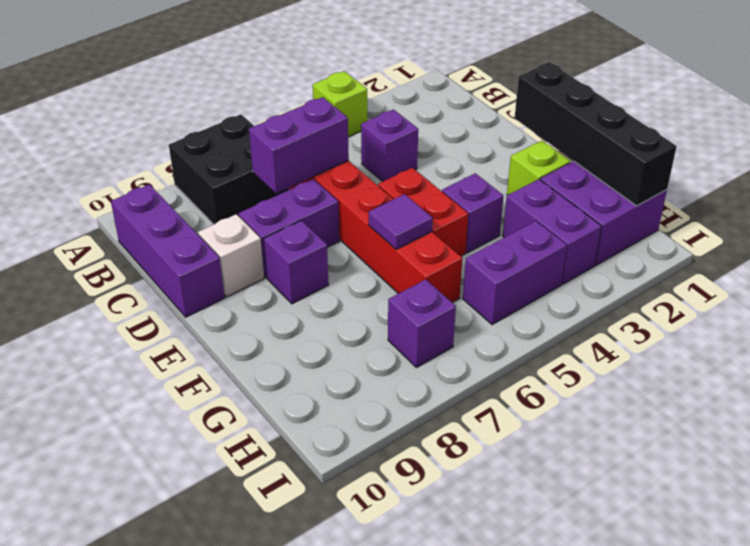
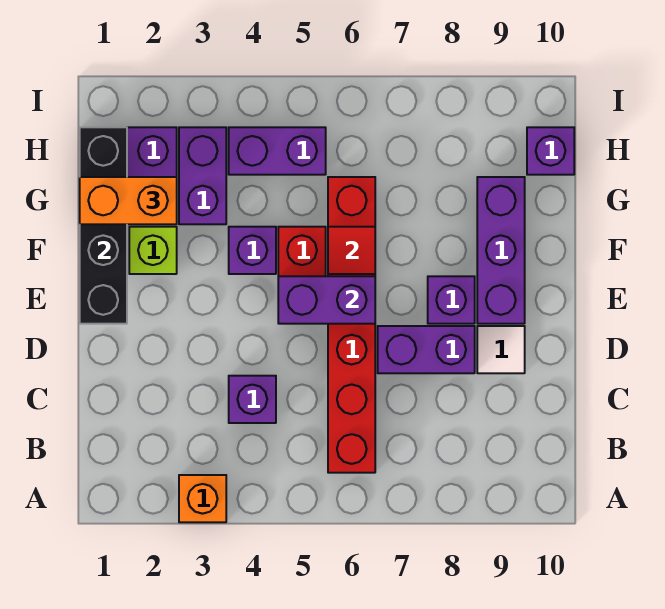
none -> orange 1x1 brick [179,475,226,522]
lime 1x1 brick [313,71,367,137] -> none
black 2x2 brick [169,114,289,224] -> none
purple 1x3 brick [111,184,225,317] -> purple 1x3 brick moved to [477,177,525,324]
purple 1x2 brick [249,97,349,194] -> purple 1x2 brick moved to [278,276,375,324]
white 1x1 brick [198,214,264,297] -> white 1x1 tile [477,326,525,373]
purple 1x1 tile [369,194,433,249] -> red 1x1 tile [328,227,375,274]
none -> orange 1x2 brick [80,177,177,224]
purple 1x1 brick [388,279,456,367] -> purple 1x1 brick moved to [527,127,574,175]

